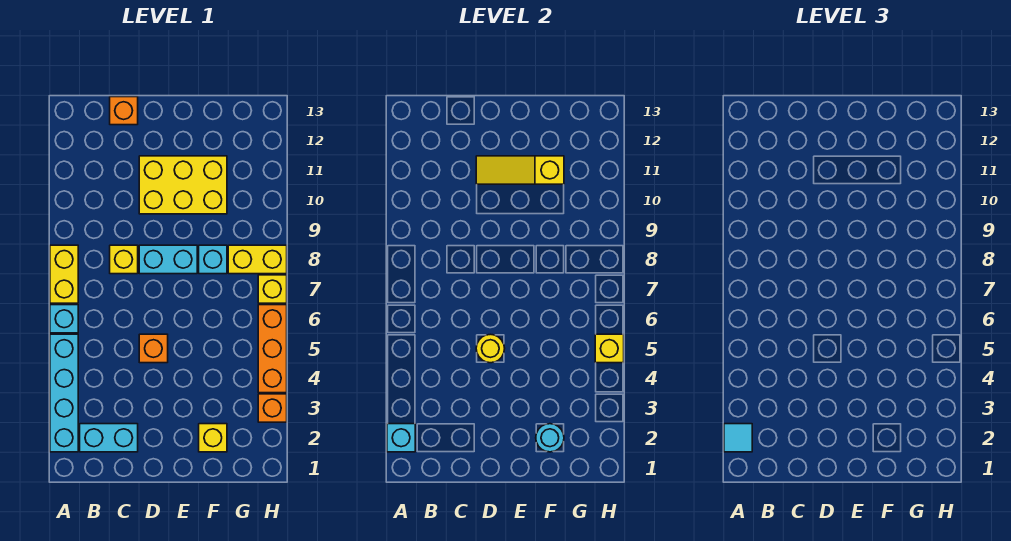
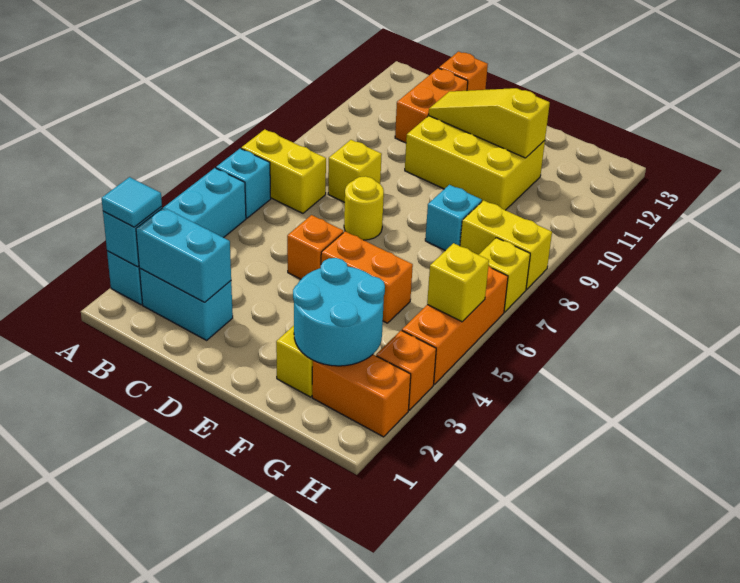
yellow 1x2 brick [50,245,78,303] -> yellow 1x2 brick turned to [241,129,326,213]
none -> orange 1x2 brick [395,68,468,143]
yellow 1x1 round brick [476,334,505,363] -> yellow 1x1 round brick moved to [344,176,384,240]
cyan 1x2 brick [139,245,197,274] -> cyan 1x2 brick moved to [136,207,231,302]
none -> orange 1x2 brick [321,231,413,323]
cyan 1x1 round brick [536,424,564,452] -> cyan 2x2 round brick [293,258,385,366]
none -> orange 1x2 brick [312,355,411,437]

